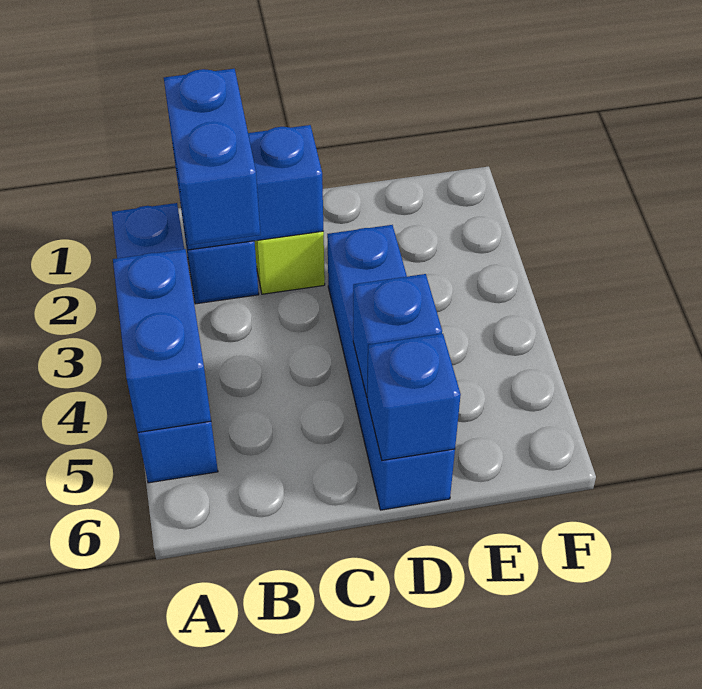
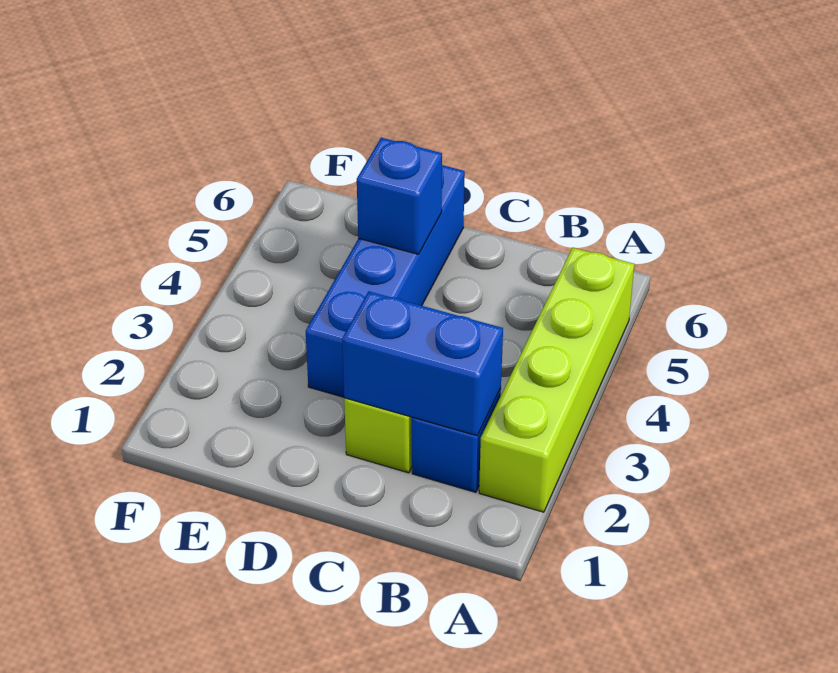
blue 1x4 brick [112,203,218,483] -> lime 1x4 brick [479,248,634,512]
blue 1x2 brick [113,249,211,432] -> none
blue 1x2 brick [164,69,261,245] -> none
blue 1x1 brick [367,334,461,460] -> none

